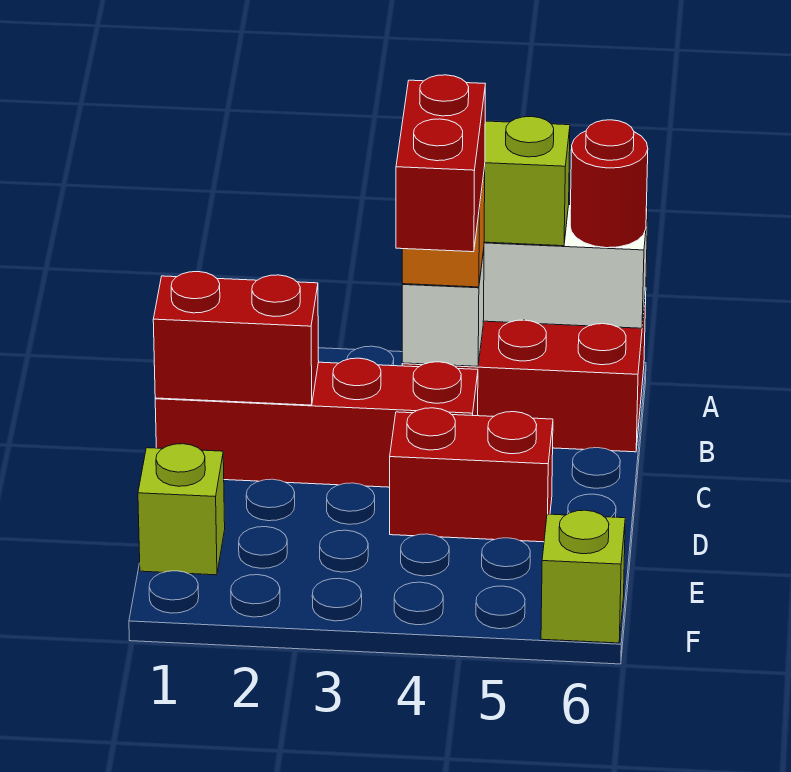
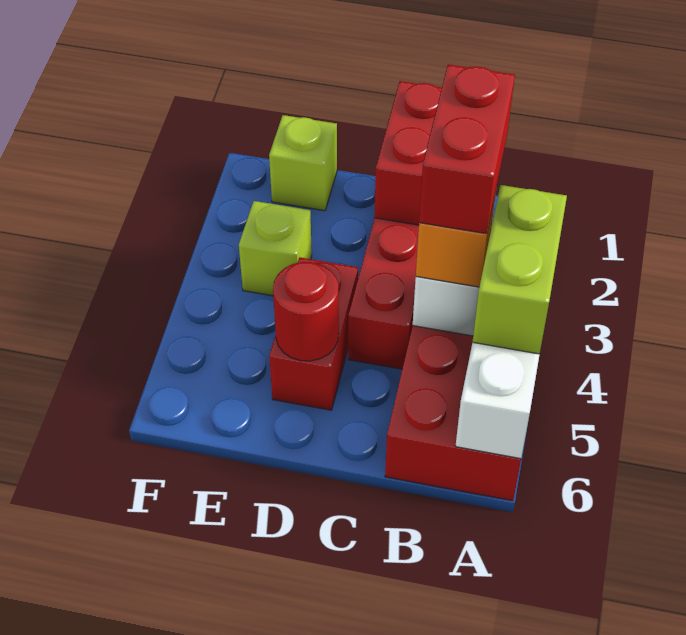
red 1x1 round brick [570,120,648,248] -> red 1x1 round brick moved to [273,262,339,361]
red 1x2 brick [396,75,485,252] -> red 1x2 brick turned to [419,64,515,234]
lime 1x1 brick [541,510,625,643] -> lime 1x1 brick moved to [239,201,312,296]

